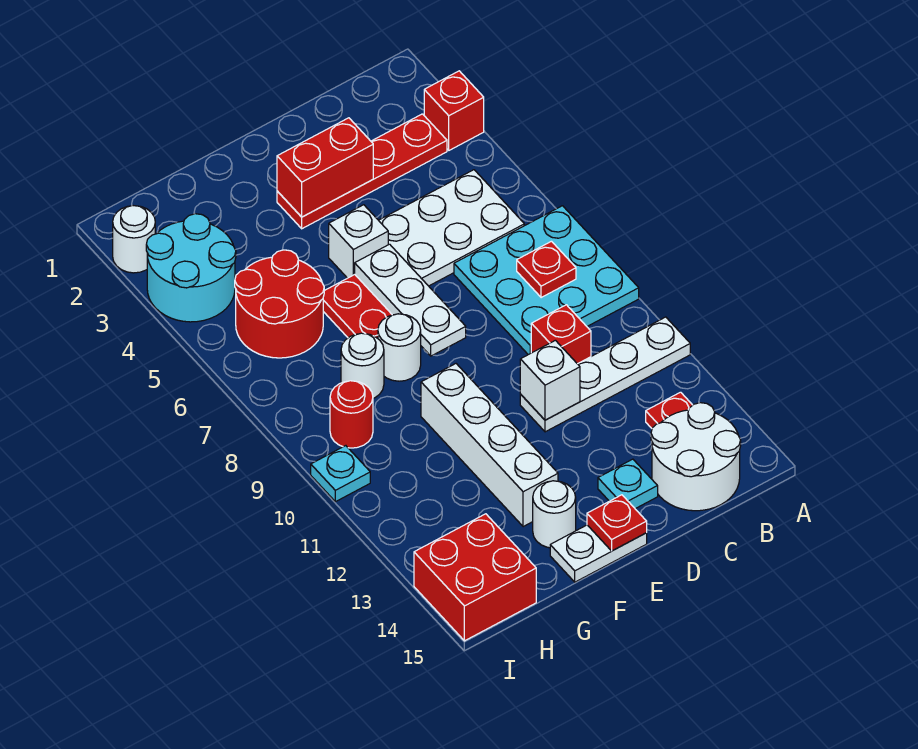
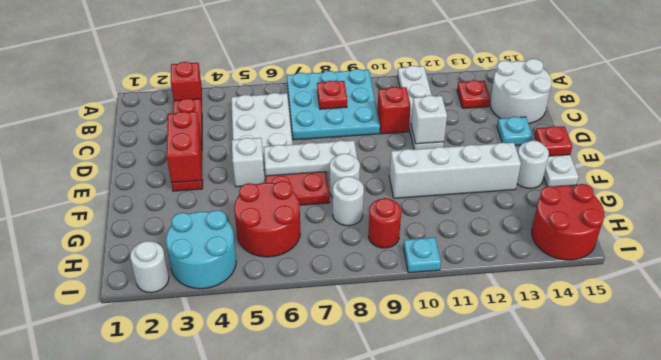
red 2x2 brick [414,514,536,641] -> red 2x2 round brick [532,184,604,260]

